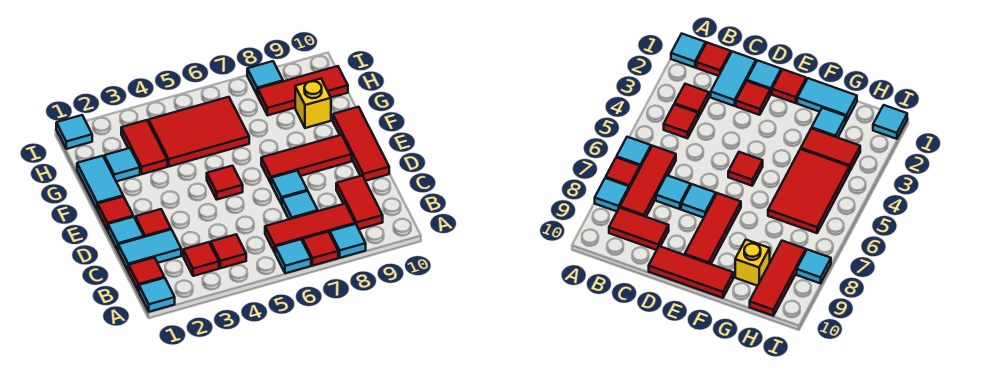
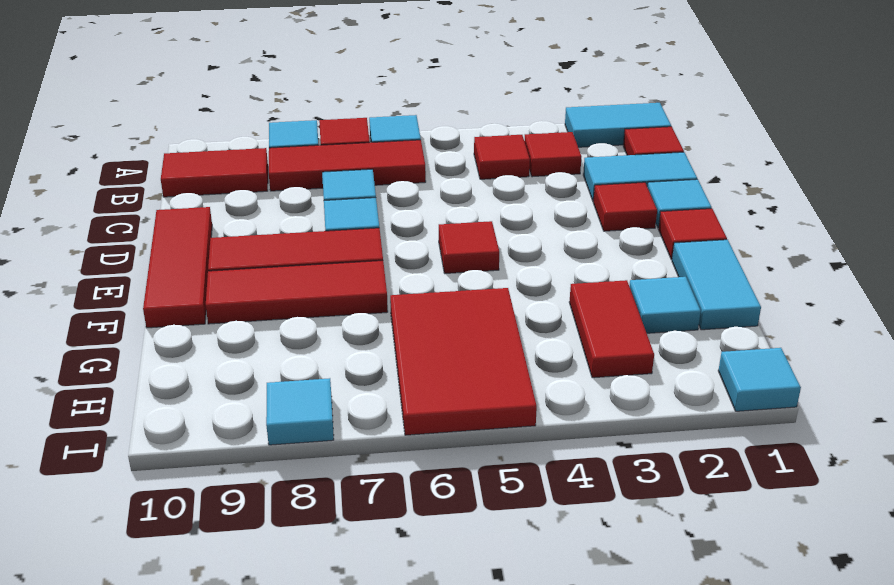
cyan 1x1 tile [139,278,175,312] -> cyan 1x2 tile [565,103,671,147]
red 1x2 tile [336,176,383,229] -> red 1x2 tile turned to [161,148,268,197]
red 2x3 tile [149,97,249,167] -> red 2x3 tile turned to [390,288,537,435]
yellow 1x1 brick [295,79,331,128] -> none
red 1x3 tile [258,66,348,115] -> red 1x3 tile moved to [206,261,388,324]

